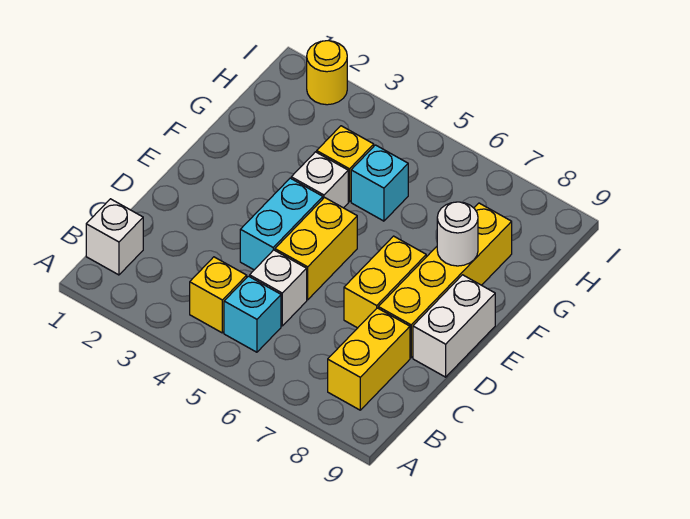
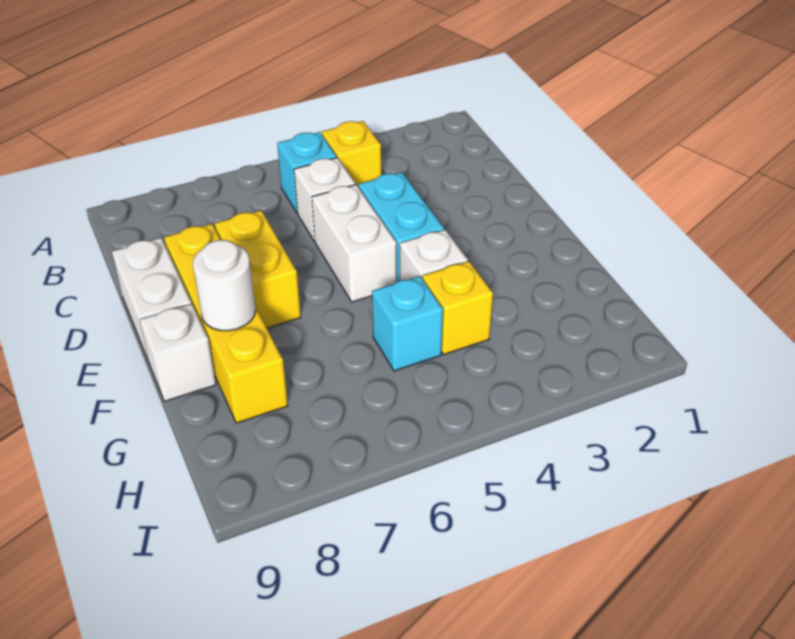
white 1x1 brick [86,199,143,275] -> white 1x1 brick moved to [140,304,216,401]
yellow 1x2 brick [328,308,410,410] -> none
yellow 1x2 brick [275,198,357,300] -> white 1x2 brick [312,185,396,302]
yellow 1x1 round brick [307,41,347,105] -> none

